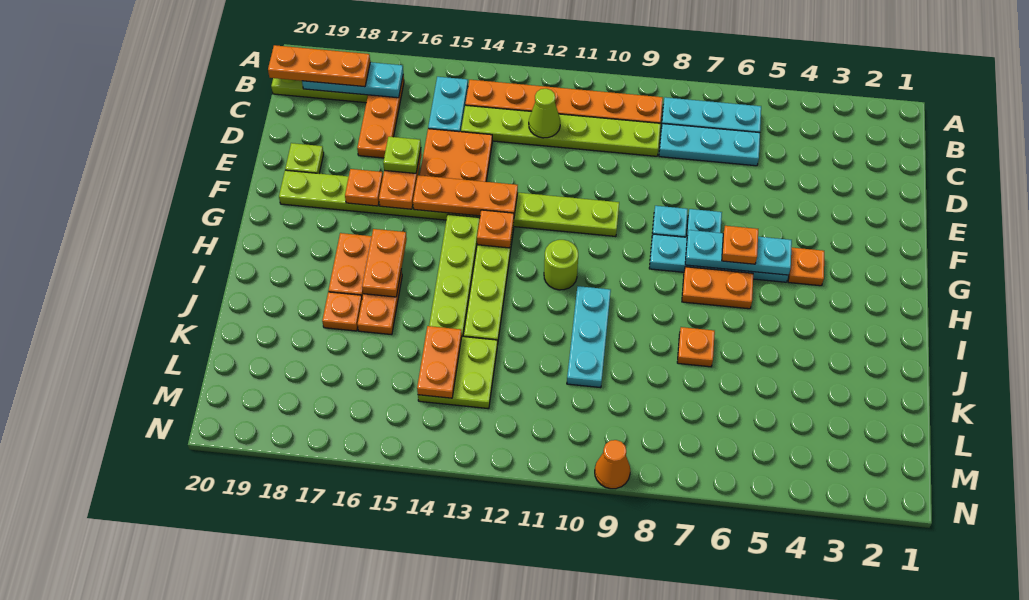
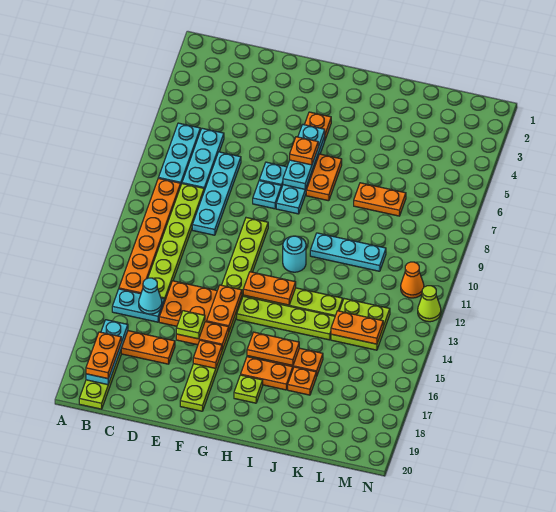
orange 1x3 plate [268,45,370,87] -> orange 1x2 plate [86,332,121,379]
lime 1x1 cone [529,89,560,138] -> lime 1x1 cone moved to [418,286,441,322]
none -> cyan 1x1 cone [139,278,162,314]
none -> cyan 1x4 plate [192,152,241,235]
lime 1x1 plate [285,143,324,174] -> lime 1x1 plate moved to [234,375,263,403]
orange 1x3 plate [413,175,518,216] -> orange 1x2 plate [207,285,242,330]
orange 1x1 plate [477,210,514,248] -> orange 1x2 plate [243,272,296,305]
lime 1x1 round brick [544,240,578,290] -> cyan 1x1 round brick [283,236,306,272]
orange 1x1 plate [677,327,715,367] -> orange 1x2 plate [354,183,406,216]
orange 1x1 cone [595,440,630,489] -> orange 1x1 cone moved to [401,262,424,298]

